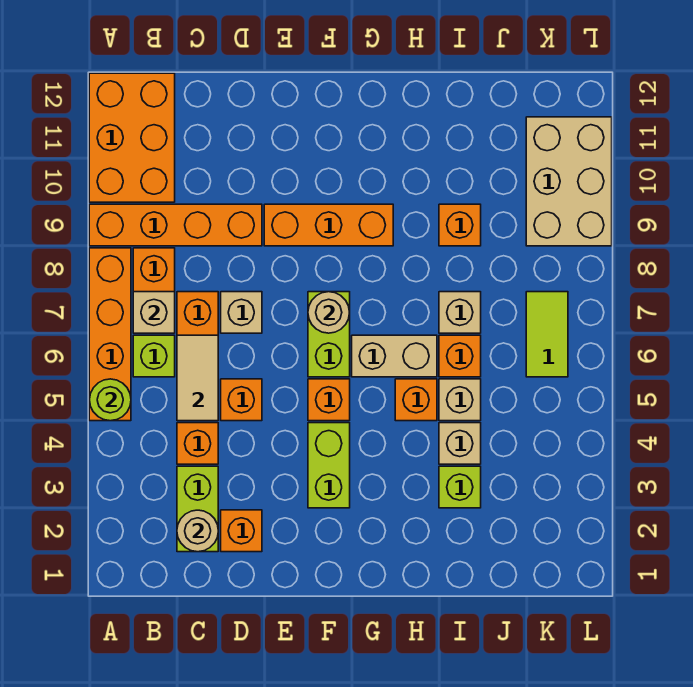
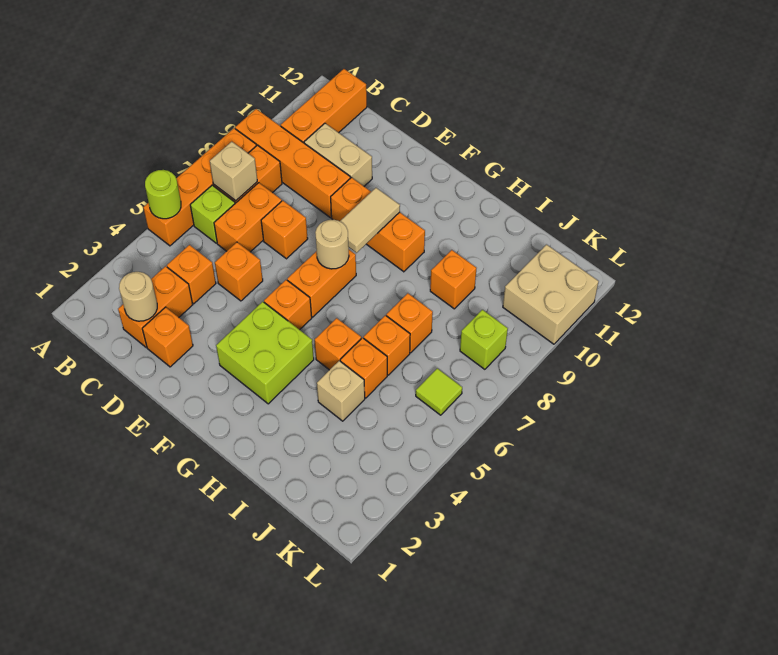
orange 2x3 brick [89,73,175,202] -> orange 1x3 brick [281,69,367,143]
lime 1x2 brick [177,466,218,552] -> orange 1x2 brick [118,266,193,347]
tan 1x2 tile [177,335,218,421] -> tan 1x2 tile moved to [340,188,400,253]
tan 1x1 brick [221,292,262,333] -> orange 1x1 brick [261,201,308,259]
lime 1x2 brick [308,423,350,508] -> lime 2x2 brick [216,302,314,404]
lime 1x2 brick [308,292,350,377] -> orange 1x2 brick [287,250,356,317]
tan 1x2 brick [352,335,437,377] -> tan 1x2 brick moved to [304,123,372,186]
lime 1x1 brick [439,466,481,508] -> lime 1x1 brick moved to [460,310,508,369]
tan 1x1 brick [439,379,481,421] -> orange 1x1 brick [340,338,387,398]
tan 1x1 brick [439,292,481,333] -> orange 1x1 brick [386,293,433,353]
lime 1x2 tile [526,292,568,377] -> lime 1x1 tile [416,368,462,415]
tan 2x3 brick [526,117,612,246] -> tan 2x2 brick [503,245,599,344]

